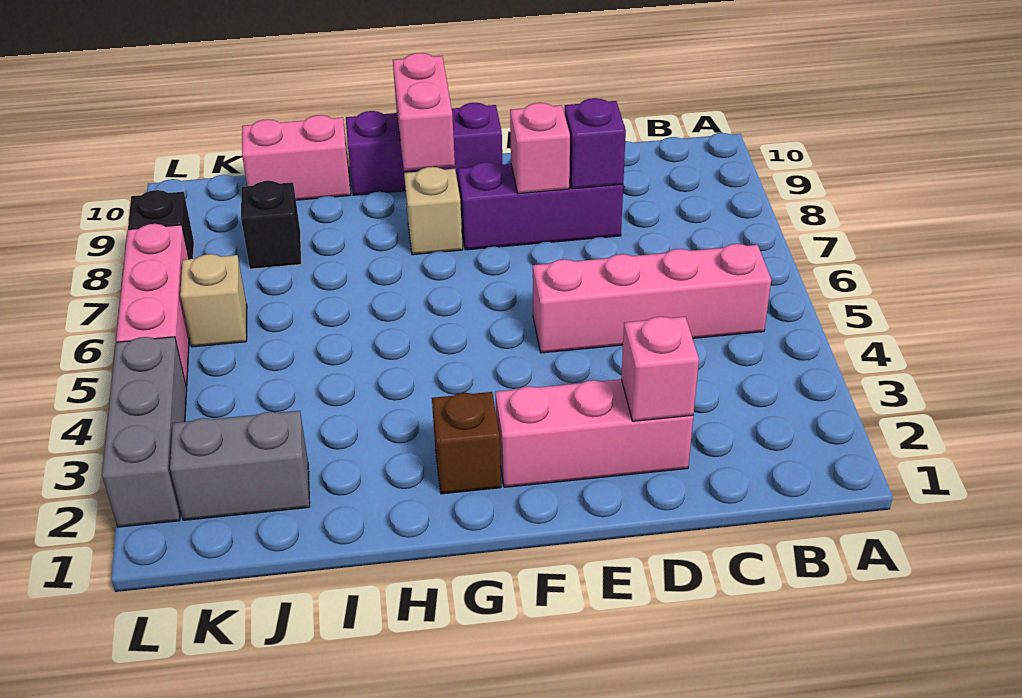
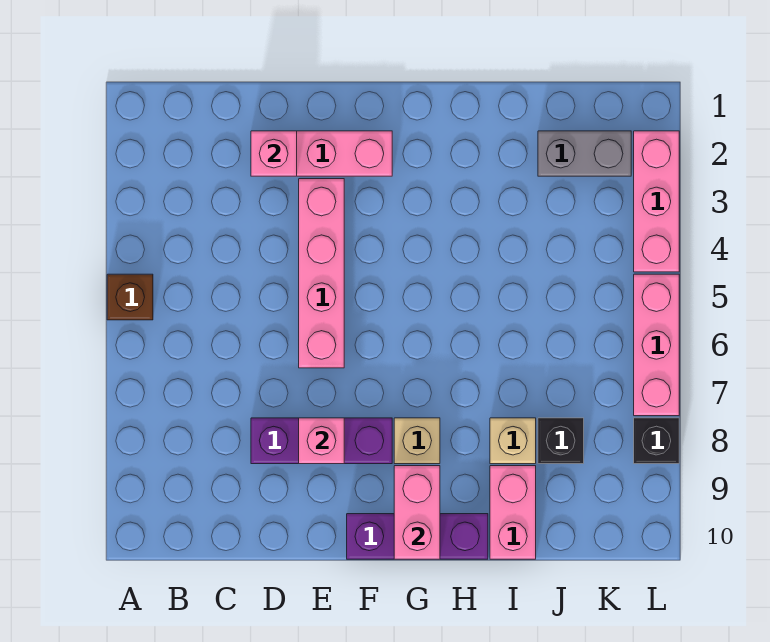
pink 1x4 brick [533,244,771,353] -> pink 1x4 brick turned to [299,179,344,368]
purple 1x1 brick [565,98,626,189] -> none
brown 1x1 brick [432,392,501,494] -> brown 1x1 brick moved to [107,274,153,320]
pink 1x2 brick [242,115,351,200] -> pink 1x2 brick turned to [490,466,536,559]
tan 1x1 brick [180,254,247,347] -> tan 1x1 brick moved to [490,418,536,464]
grey 1x3 brick [102,337,187,527] -> pink 1x3 brick [634,131,679,272]

